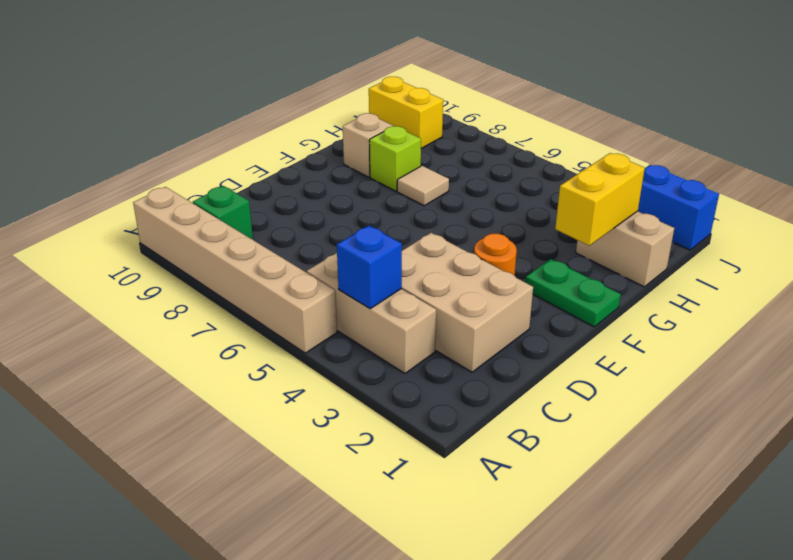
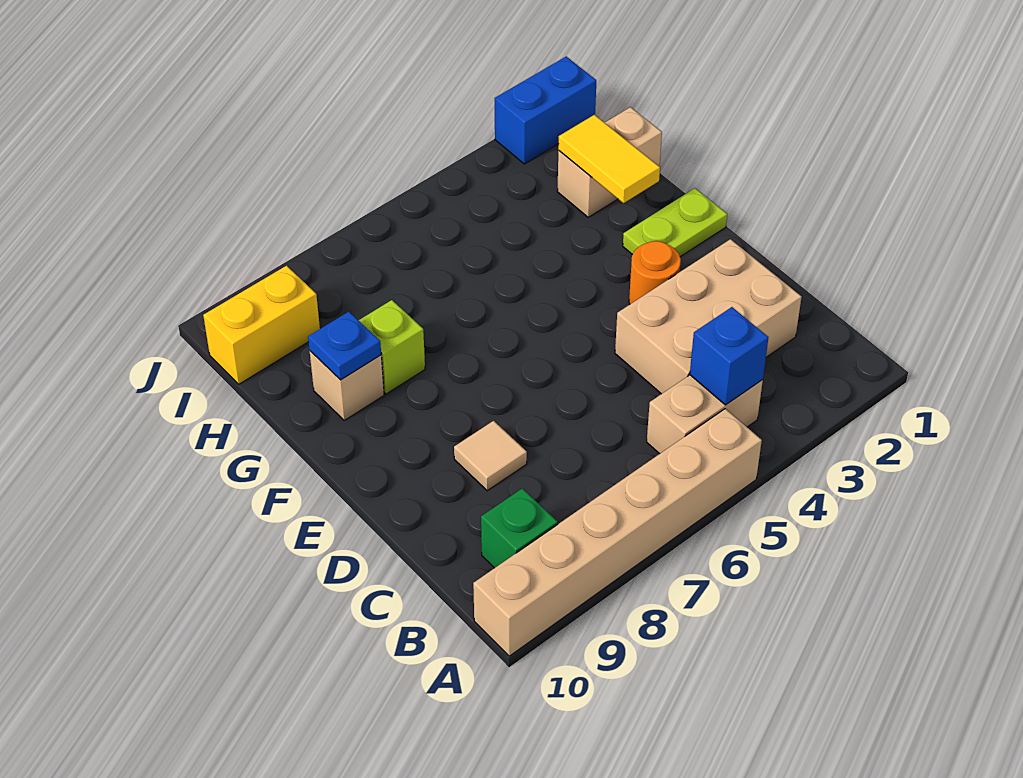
tan 1x3 brick [307,253,436,373] -> tan 1x2 brick [647,375,763,454]
green 1x2 plate [525,259,621,327] -> lime 1x2 plate [623,188,727,257]
yellow 1x2 brick [555,153,645,246] -> yellow 1x2 tile [558,115,660,203]
tan 1x1 tile [397,166,449,206] -> tan 1x1 tile moved to [454,421,527,491]
none -> blue 1x1 plate [308,312,381,380]

